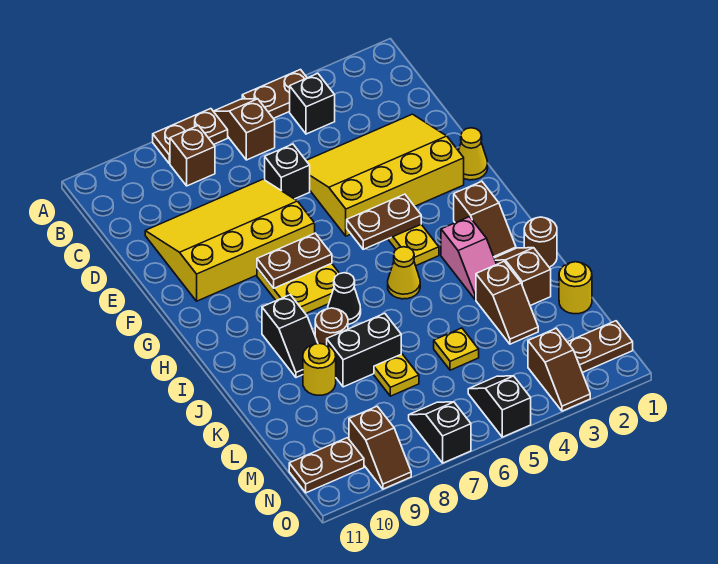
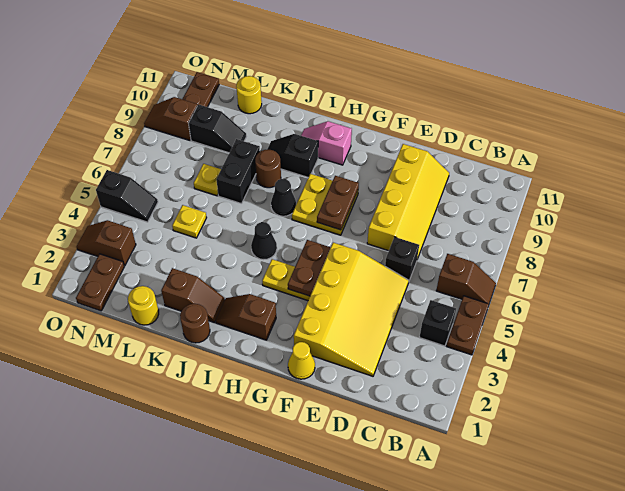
brown 1x2 plate [153,109,228,164] -> none
brown 1x1 brick [170,125,215,186] -> none
yellow 3x4 slope [145,179,315,301] -> yellow 2x4 slope [367,144,449,259]
pink 1x2 slope [441,217,496,300] -> pink 1x2 slope moved to [301,121,352,165]
yellow 1x1 cone [388,247,420,299] -> black 1x1 cone [251,222,277,260]
brown 1x2 slope [476,261,538,344] -> none
yellow 1x1 round brick [303,343,336,395] -> yellow 1x1 round brick moved to [236,76,262,114]
black 1x2 slope [409,402,471,463] -> black 1x2 slope moved to [189,105,246,153]

